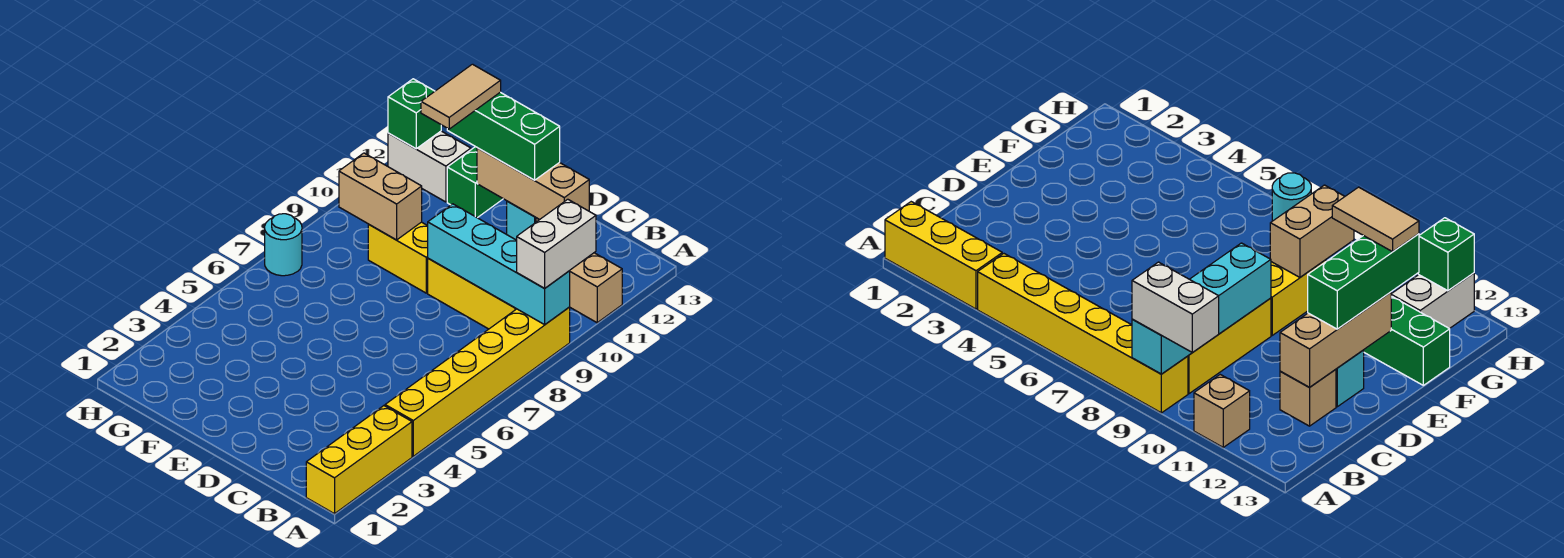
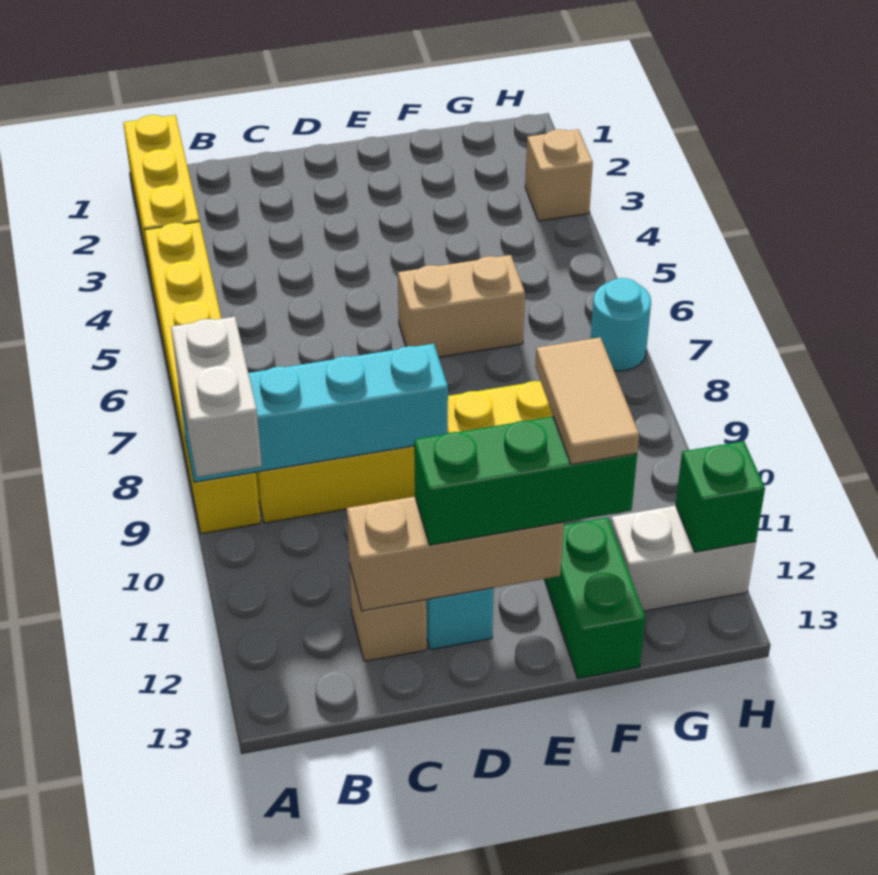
tan 1x1 brick [570,253,622,323] -> tan 1x1 brick moved to [525,129,593,221]
tan 1x2 brick [339,153,422,240] -> tan 1x2 brick moved to [398,255,525,357]

